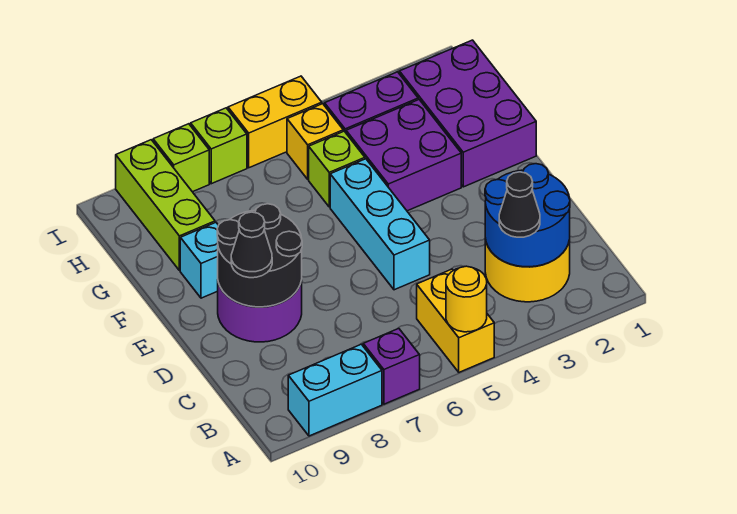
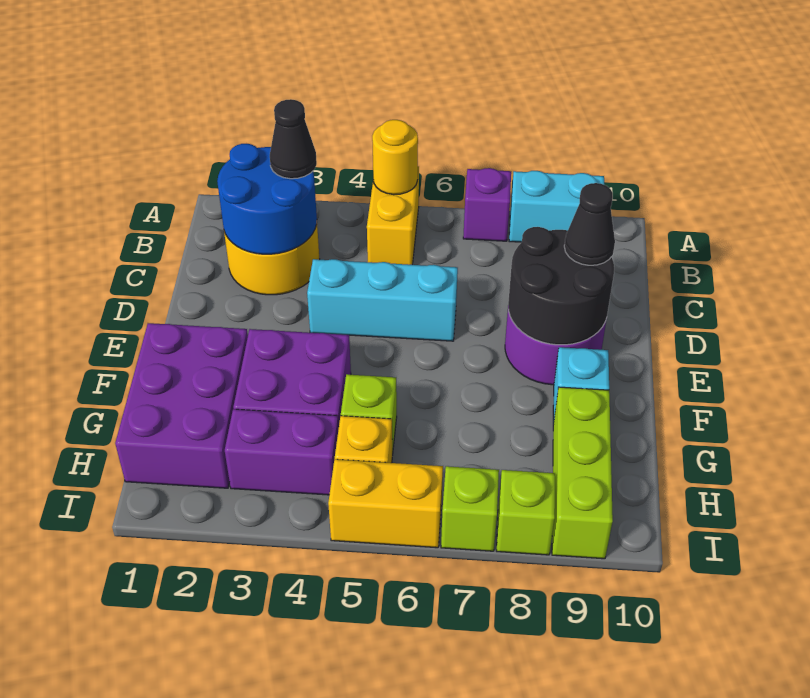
cyan 1x3 brick [330,159,430,290] -> cyan 1x3 brick turned to [307,259,458,341]

